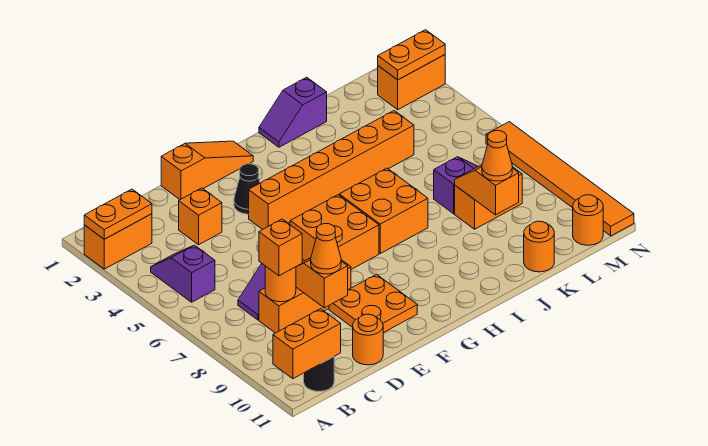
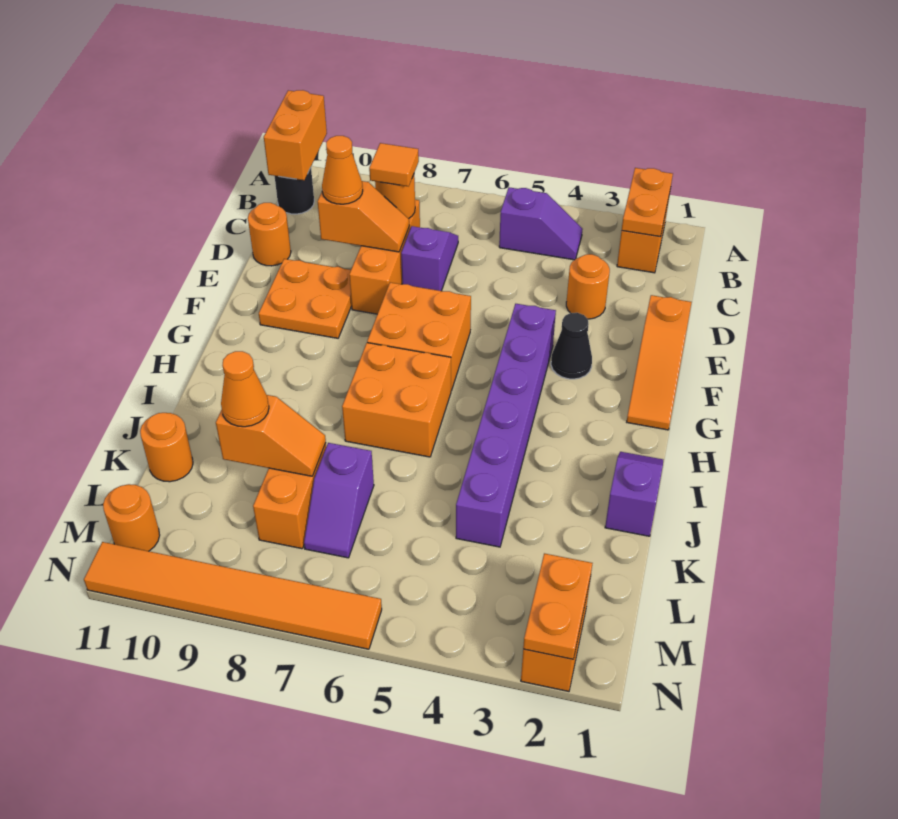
orange 1x1 brick [259,219,302,276] -> orange 1x1 tile [369,143,419,186]
orange 1x1 brick [179,188,222,245] -> orange 1x1 round brick [566,254,610,319]
orange 1x6 brick [249,111,414,229] -> purple 1x6 brick [456,304,556,547]

